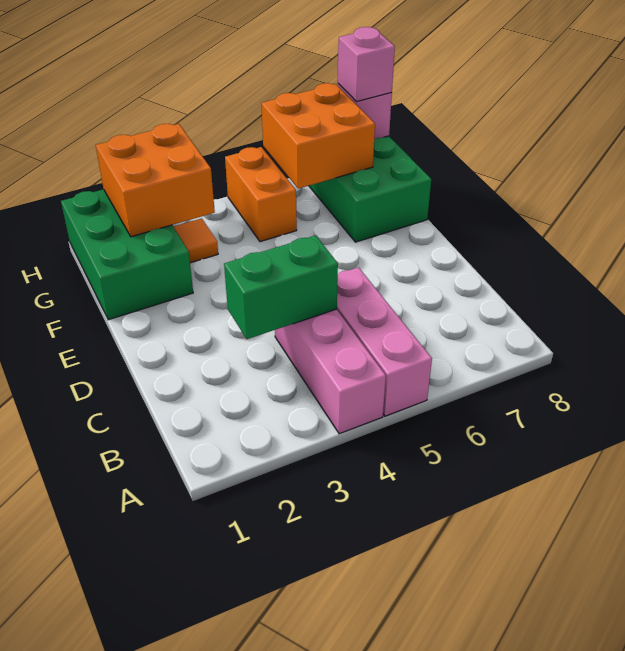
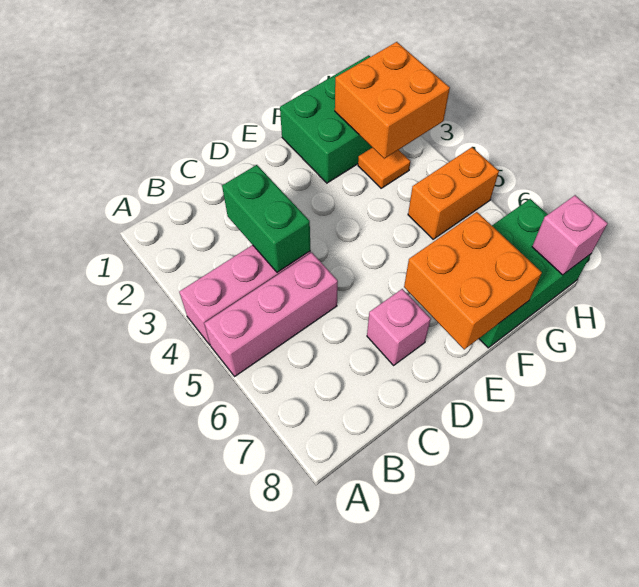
orange 2x2 brick [262,83,375,189] -> orange 2x2 brick moved to [404,212,542,349]
pink 1x1 brick [338,27,395,102] -> pink 1x1 brick moved to [367,289,431,365]

